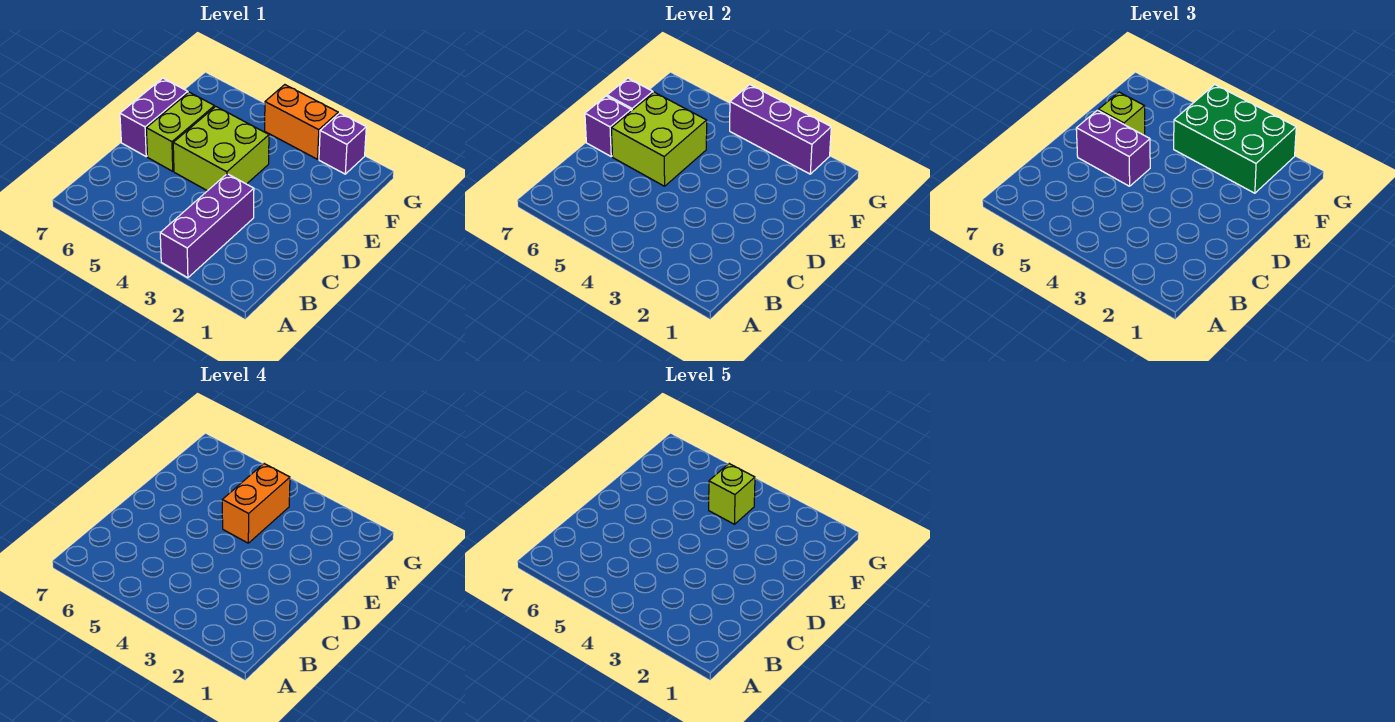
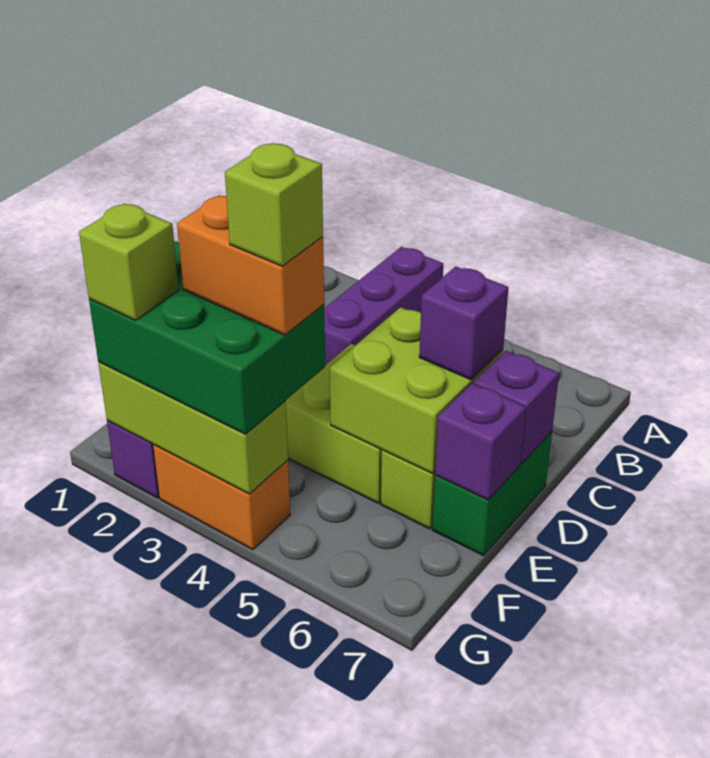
purple 1x2 brick [1076,110,1150,186] -> purple 1x1 brick [419,266,509,380]
purple 1x2 brick [120,78,188,156] -> green 1x2 brick [433,432,552,556]
orange 1x2 brick [222,464,290,543] -> orange 1x2 brick turned to [177,196,324,335]
lime 1x1 brick [1098,92,1145,135] -> lime 1x1 brick moved to [79,203,179,320]
purple 1x3 brick [730,85,831,174] -> lime 1x3 brick [98,362,288,494]

